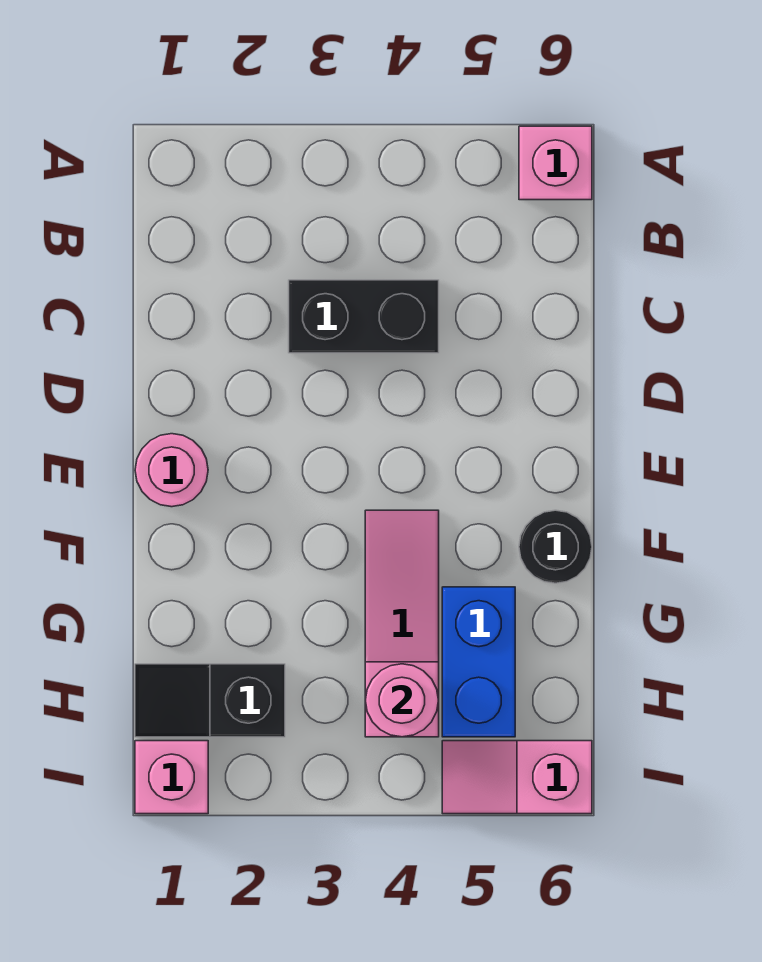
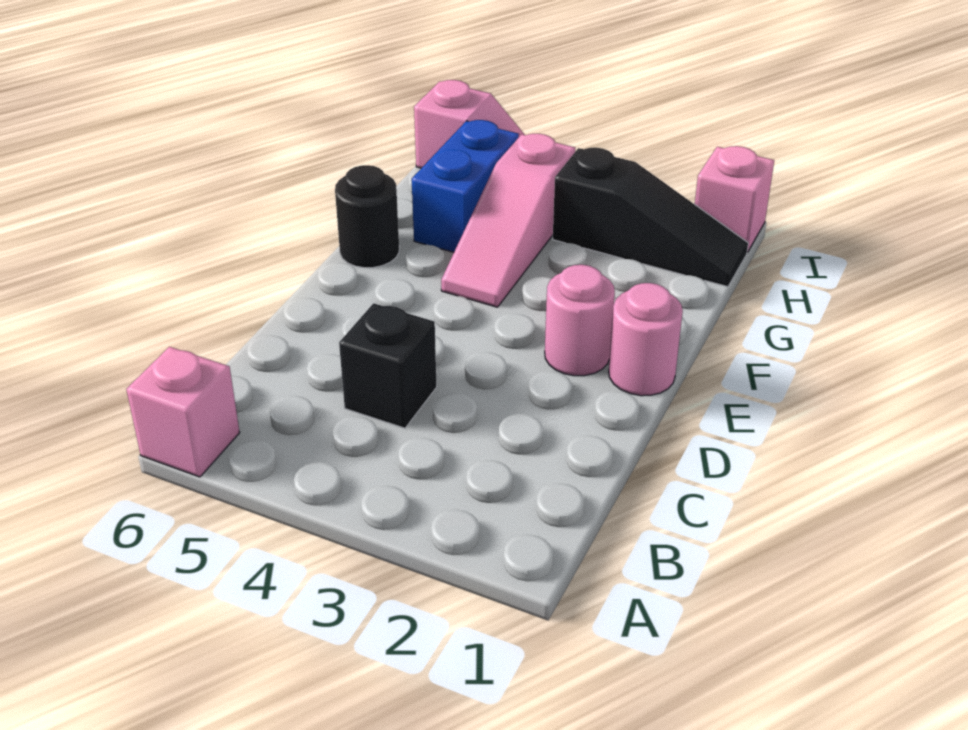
black 1x2 brick [289,280,439,353] -> black 1x1 brick [339,303,437,428]
black 1x2 slope [135,664,285,737] -> black 1x3 slope [553,148,748,287]
pink 1x1 round brick [365,664,439,737] -> pink 1x1 round brick moved to [545,265,615,376]

